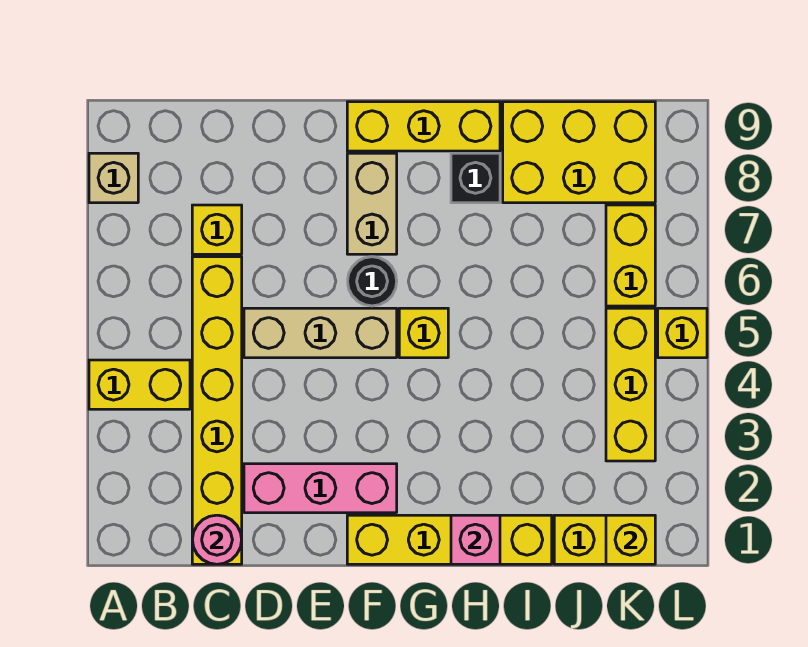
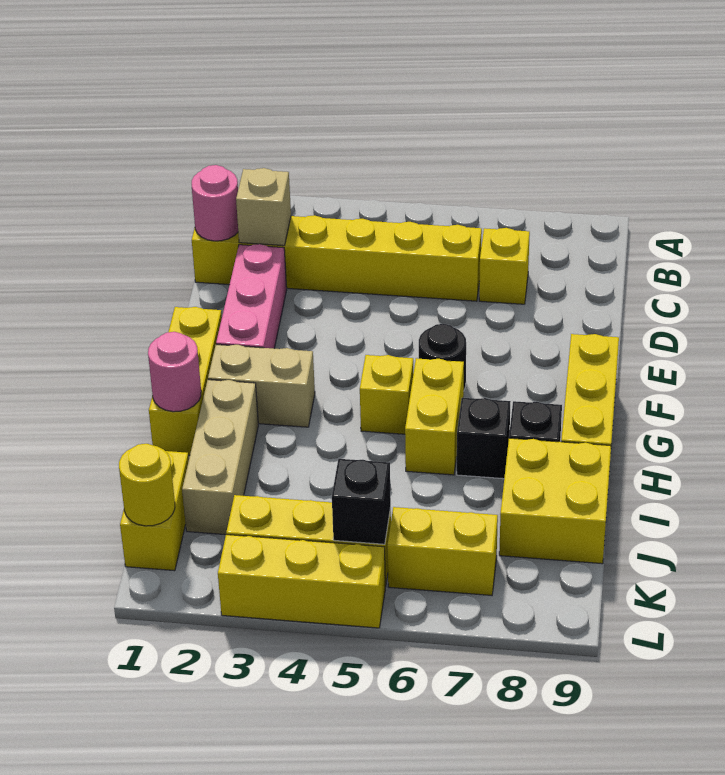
yellow 1x2 brick [89,360,190,409] -> yellow 1x2 brick moved to [405,358,464,475]
tan 1x1 brick [89,153,138,203] -> tan 1x1 brick moved to [236,168,291,246]
tan 1x3 brick [244,308,397,358] -> tan 1x3 brick moved to [182,380,258,535]
yellow 1x4 brick [347,515,552,564] -> yellow 1x3 brick [149,307,222,455]
tan 1x2 brick [347,153,397,254] -> tan 1x2 brick moved to [208,345,315,427]
pink 1x1 brick [451,515,500,564] -> pink 1x1 round brick [148,332,201,412]
none -> black 1x1 brick [457,398,511,479]
yellow 2x3 brick [503,102,655,203] -> yellow 2x2 brick [499,438,611,564]
yellow 1x1 brick [606,515,655,564] -> yellow 1x1 round brick [119,444,175,526]
none -> black 1x1 brick [332,459,391,544]
yellow 1x1 brick [658,308,707,358] -> yellow 1x3 brick [218,535,385,628]

